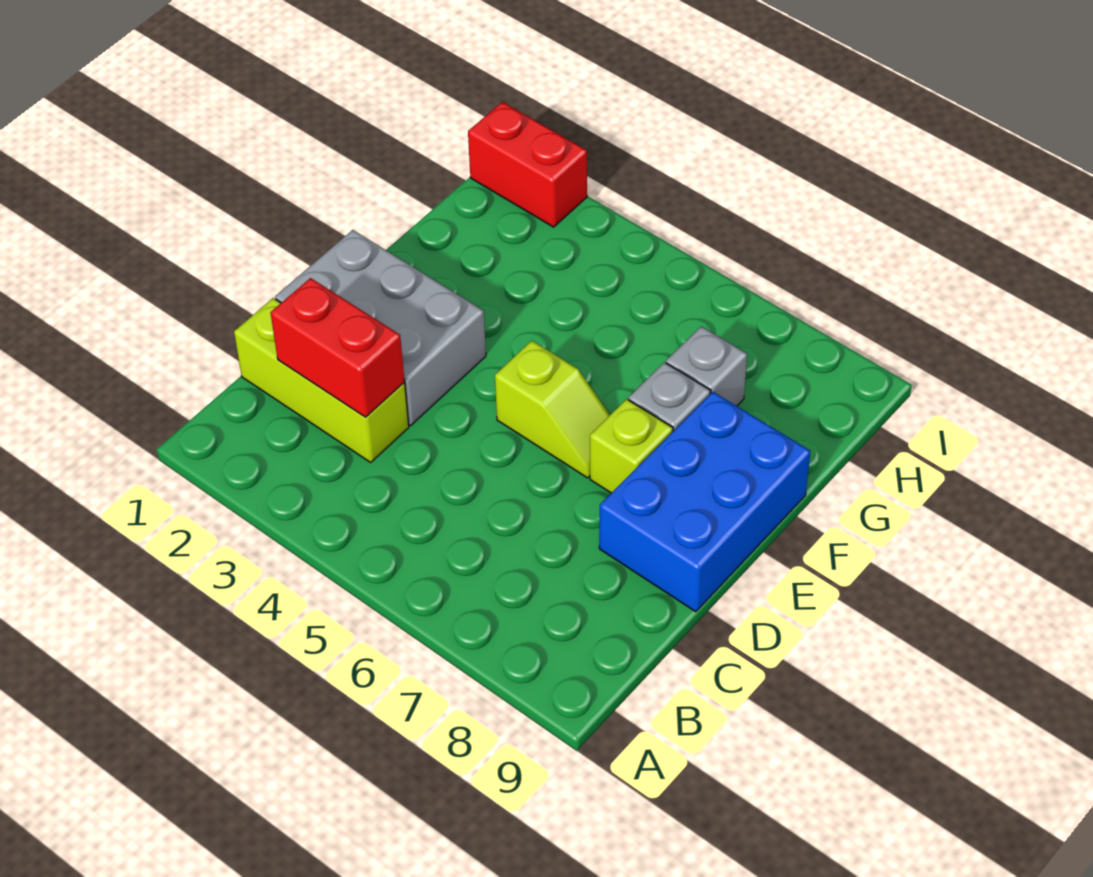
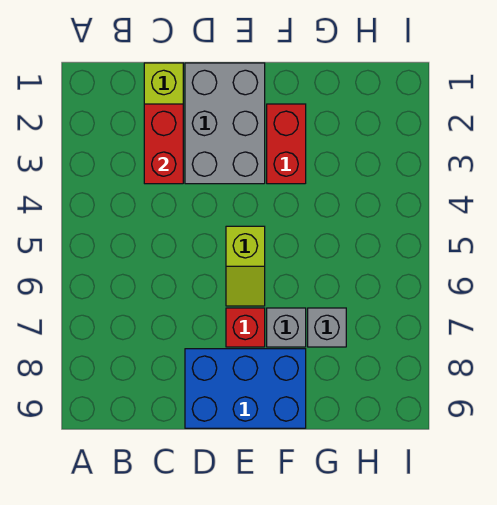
lime 1x1 brick [590,399,673,493] -> red 1x1 brick [226,308,265,347]
red 1x2 brick [468,102,587,227] -> red 1x2 brick moved to [267,104,306,184]

